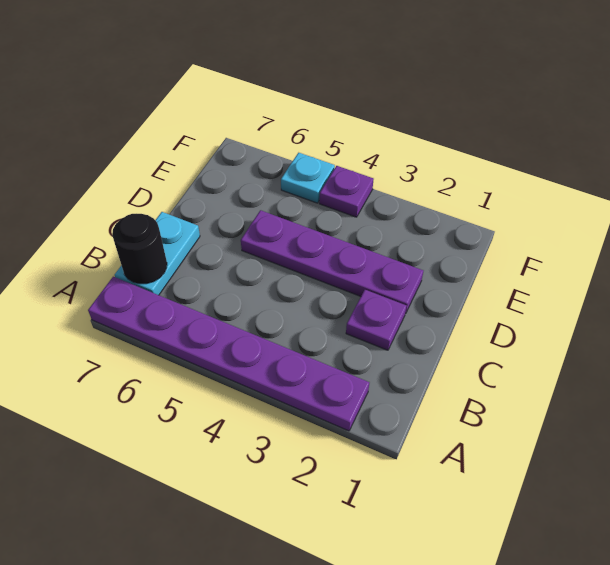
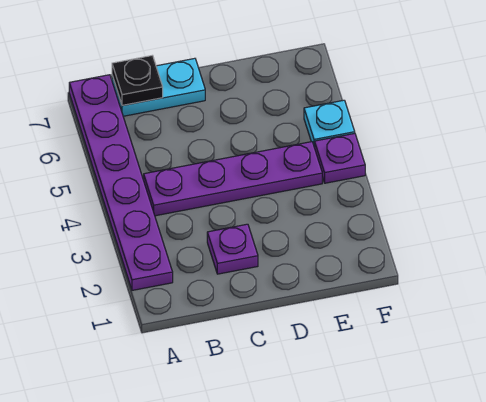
black 1x1 round brick [112,214,167,284] -> black 1x1 plate [112,55,163,105]
purple 1x4 plate [241,210,423,314] -> purple 1x4 plate turned to [144,142,322,216]

